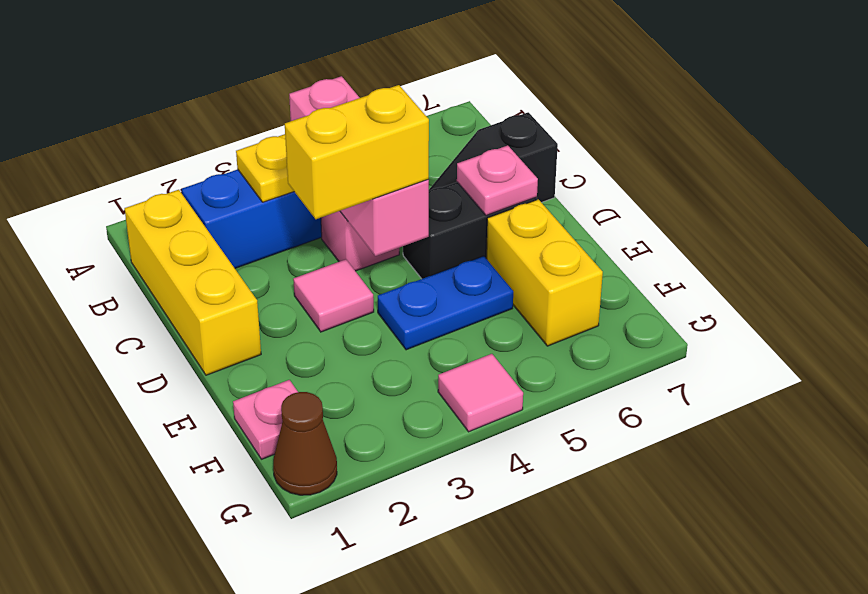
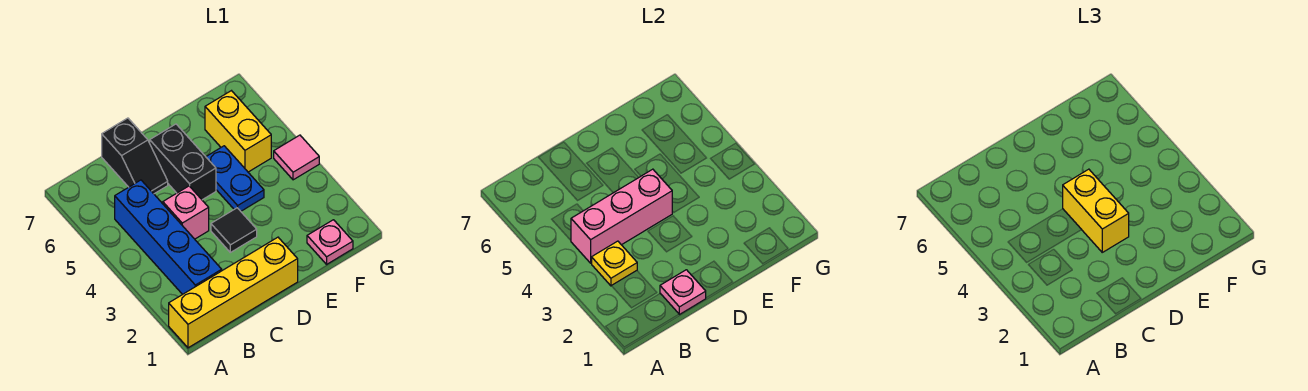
yellow 1x3 brick [125,190,261,375] -> yellow 1x4 brick [169,237,298,348]
pink 1x1 tile [293,259,374,332] -> black 1x1 tile [211,208,257,252]
pink 1x1 plate [457,145,538,215] -> pink 1x1 plate moved to [660,270,706,314]
yellow 1x2 brick [486,199,603,346] -> yellow 1x2 brick turned to [205,91,271,172]
brown 1x1 cone [273,392,337,495] -> none

